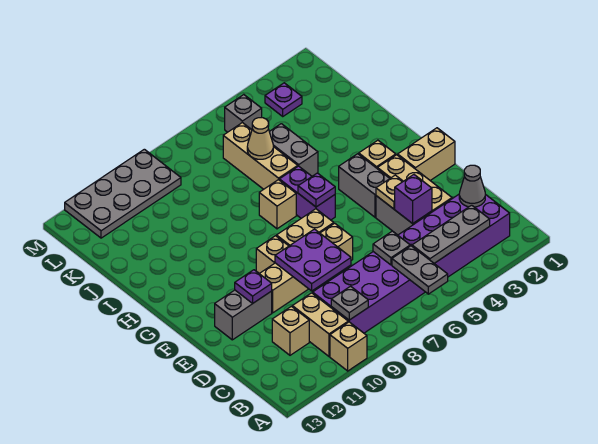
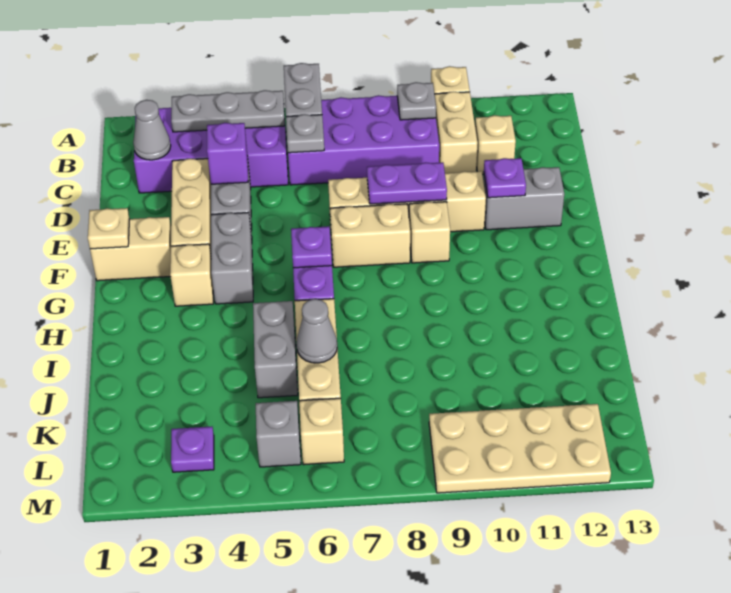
purple 2x2 plate [275,229,351,291] -> purple 1x2 plate [367,162,447,204]
tan 1x1 plate [376,175,403,209] -> tan 1x1 plate moved to [88,208,129,249]
tan 1x1 brick [259,180,296,229] -> tan 1x1 brick moved to [299,398,344,465]
tan 1x1 cone [247,118,273,159] -> grey 1x1 cone [296,299,337,363]
grey 2x4 plate [65,149,181,238] -> tan 2x4 plate [429,404,611,493]

